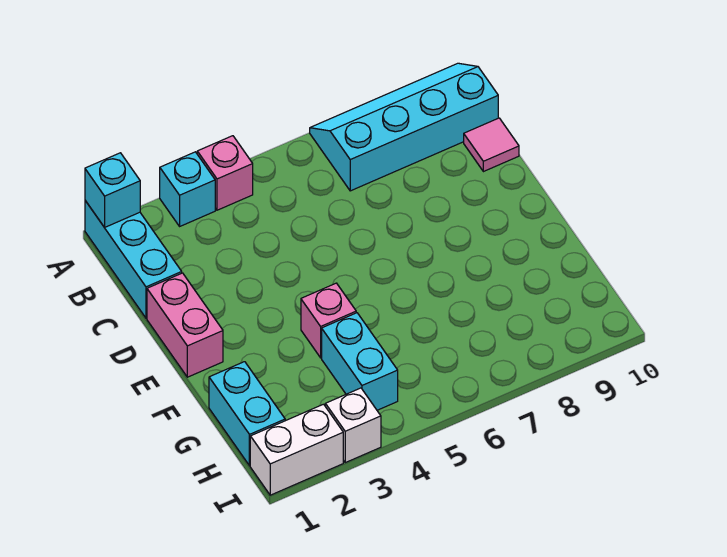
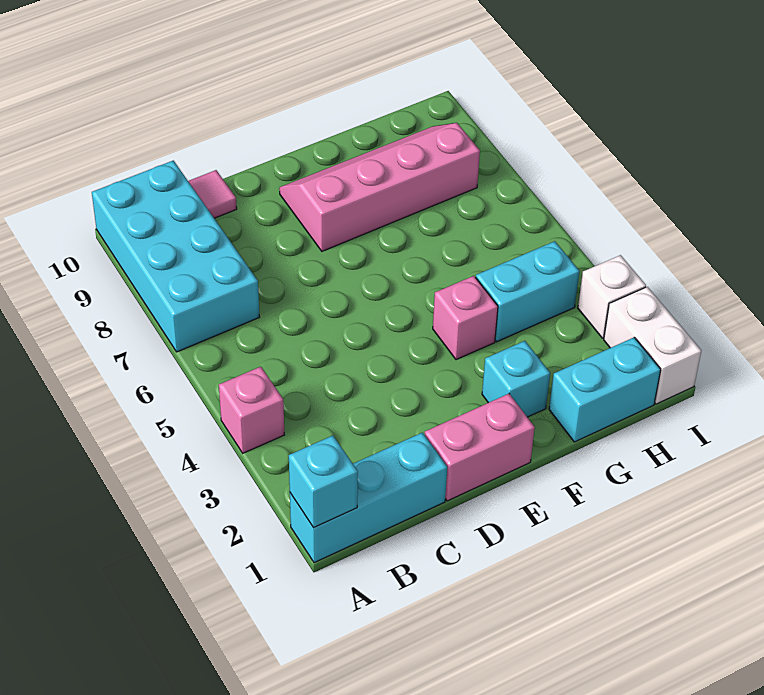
cyan 1x1 brick [160,152,215,226] -> cyan 1x1 brick moved to [482,341,550,417]
cyan 2x4 slope [310,63,498,191] -> cyan 2x4 brick [92,161,259,352]
none -> pink 2x4 slope [279,123,480,251]

